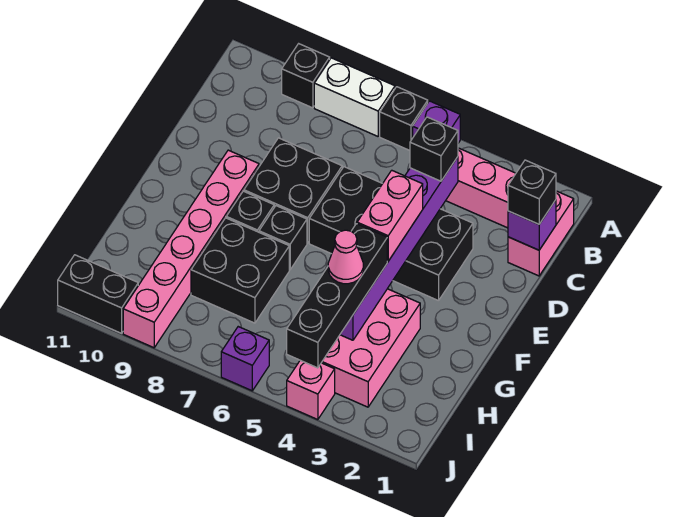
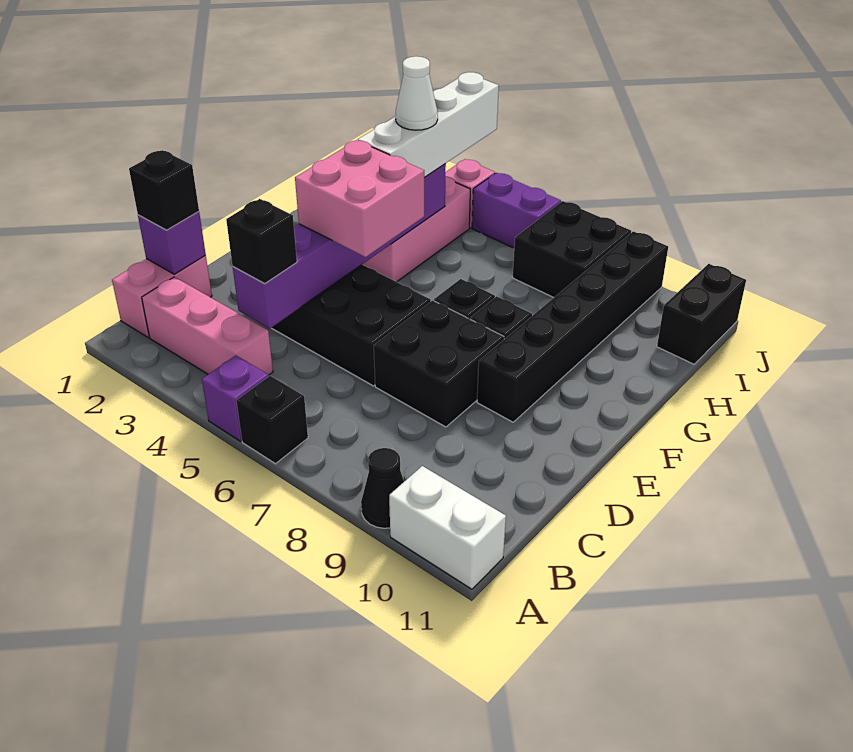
white 1x2 brick [314,58,395,136] -> white 1x2 brick moved to [389,466,506,589]
black 1x1 brick [282,44,330,108] -> black 1x1 cone [361,448,404,528]
pink 1x2 brick [357,170,423,261] -> pink 2x2 brick [295,140,424,257]
pink 1x6 brick [123,150,259,348] -> black 1x6 brick [477,231,668,422]
black 1x4 brick [287,224,387,368] -> white 1x4 brick [358,72,499,177]
black 2x2 brick [191,218,289,323] -> black 2x2 brick moved to [513,201,631,298]
pink 1x1 cone [328,230,363,284] -> white 1x1 cone [396,56,438,130]
purple 1x1 brick [221,327,269,391] -> purple 1x2 brick [472,173,561,248]
black 1x2 brick [58,255,138,333] -> black 1x2 brick turned to [657,264,746,364]

